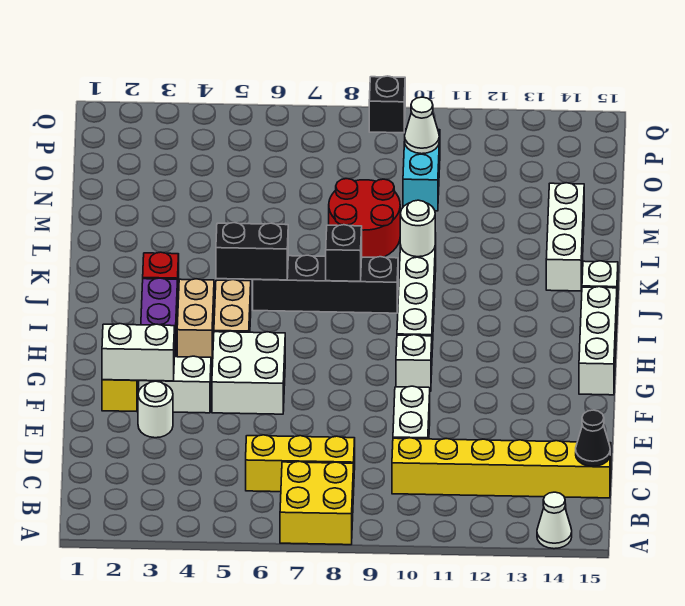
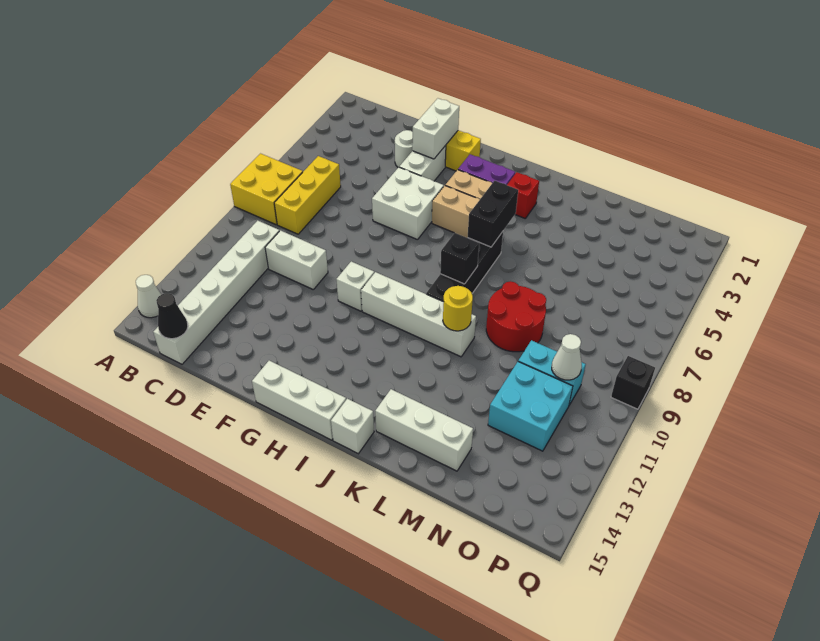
yellow 1x6 brick [392,438,611,498] -> white 1x6 brick [153,221,279,364]
white 1x1 round brick [400,200,435,257] -> yellow 1x1 round brick [443,286,473,331]
none -> cyan 2x2 brick [488,362,573,451]

